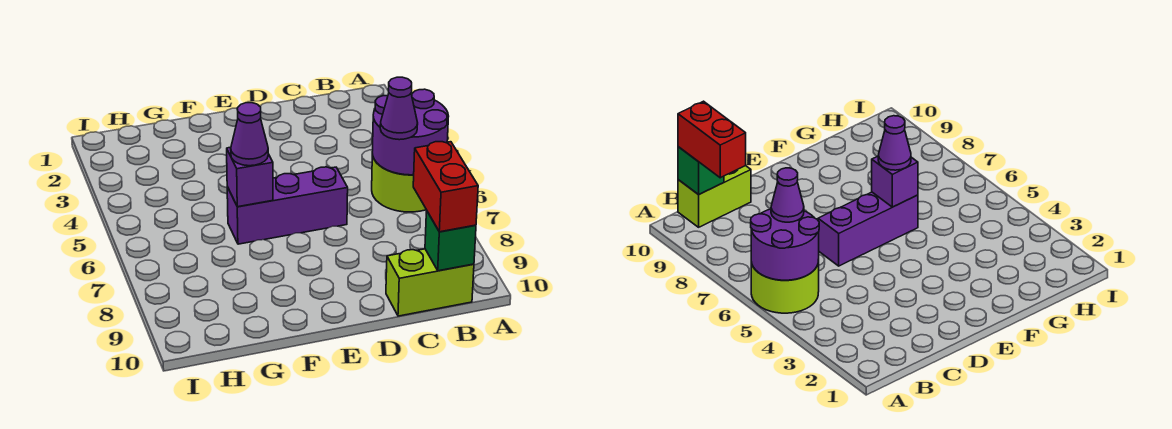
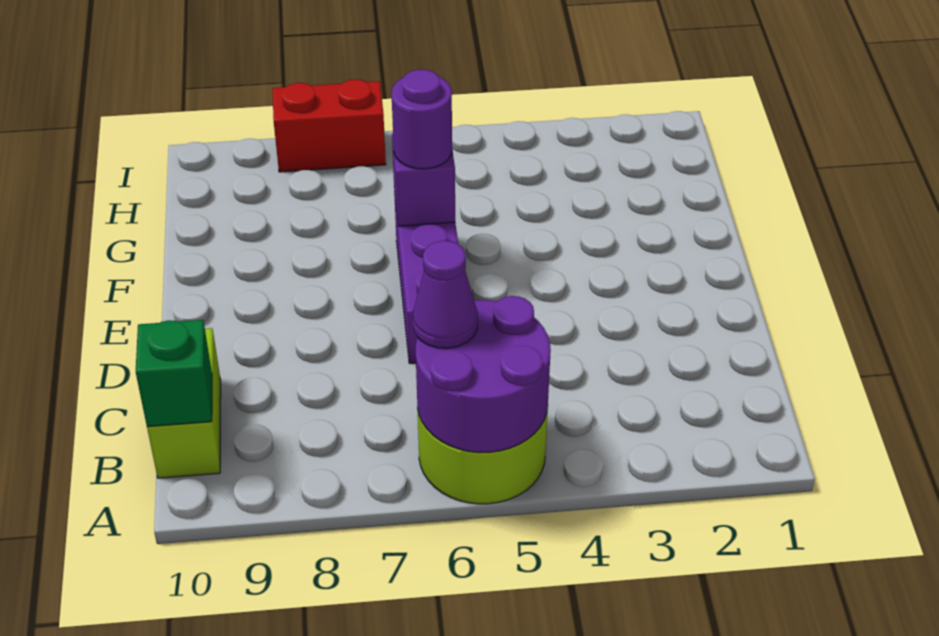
red 1x2 brick [413,142,478,232] -> red 1x2 brick moved to [273,79,386,172]
purple 1x1 cone [231,103,268,166] -> purple 1x1 round brick [392,70,452,169]

